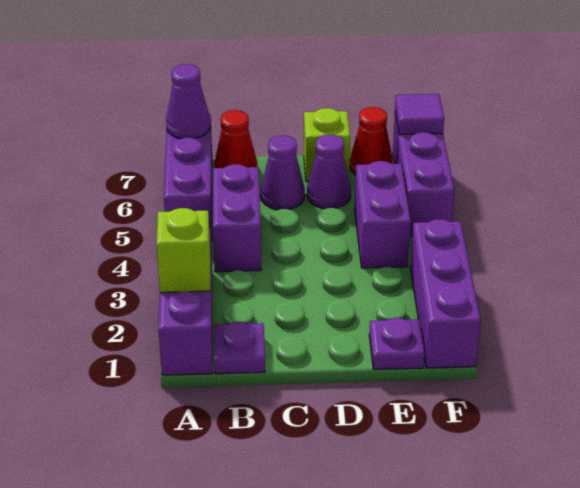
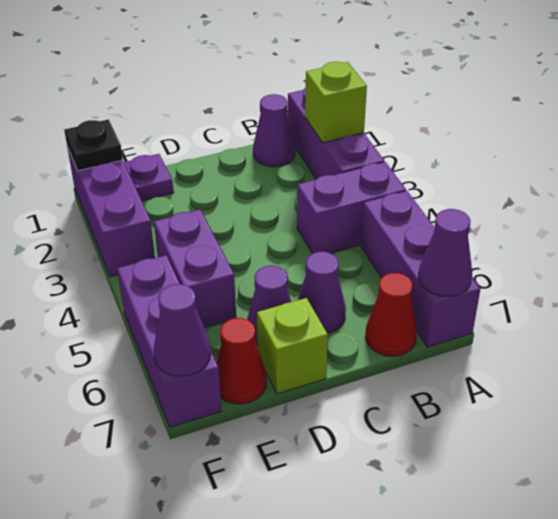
purple 1x1 plate [214,322,265,374] -> purple 1x1 cone [253,94,295,167]
purple 1x2 brick [213,164,261,272] -> purple 1x2 brick turned to [297,162,406,254]
none -> black 1x1 plate [64,119,123,171]
purple 1x1 tile [395,94,444,135] -> purple 1x1 cone [154,284,211,376]

